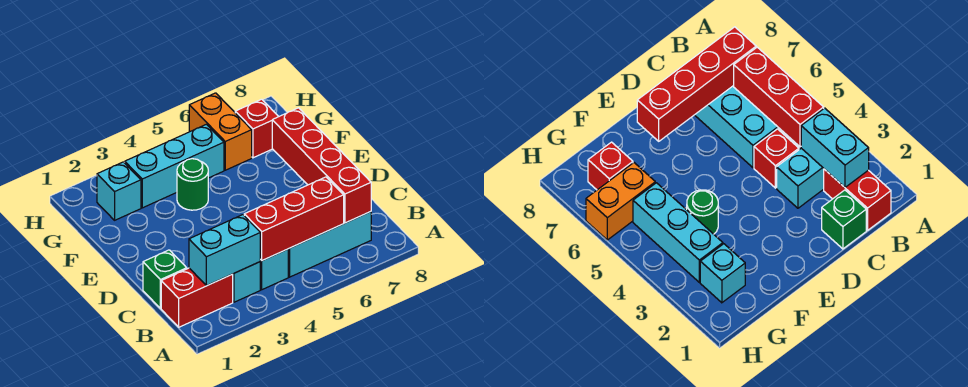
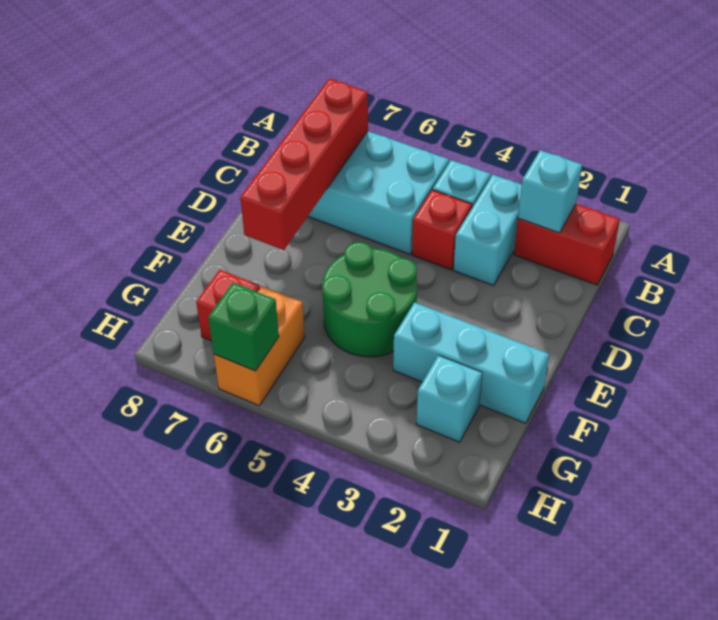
cyan 1x2 brick [189,215,260,286] -> cyan 1x1 brick [518,150,582,233]
red 1x3 brick [244,177,344,261] -> none
green 1x1 brick [143,250,187,308] -> green 1x1 brick moved to [208,283,279,371]
green 1x1 round brick [177,159,208,210] -> green 2x2 round brick [322,242,417,357]
cyan 1x3 brick [124,124,224,208] -> cyan 1x3 brick moved to [393,303,549,423]

